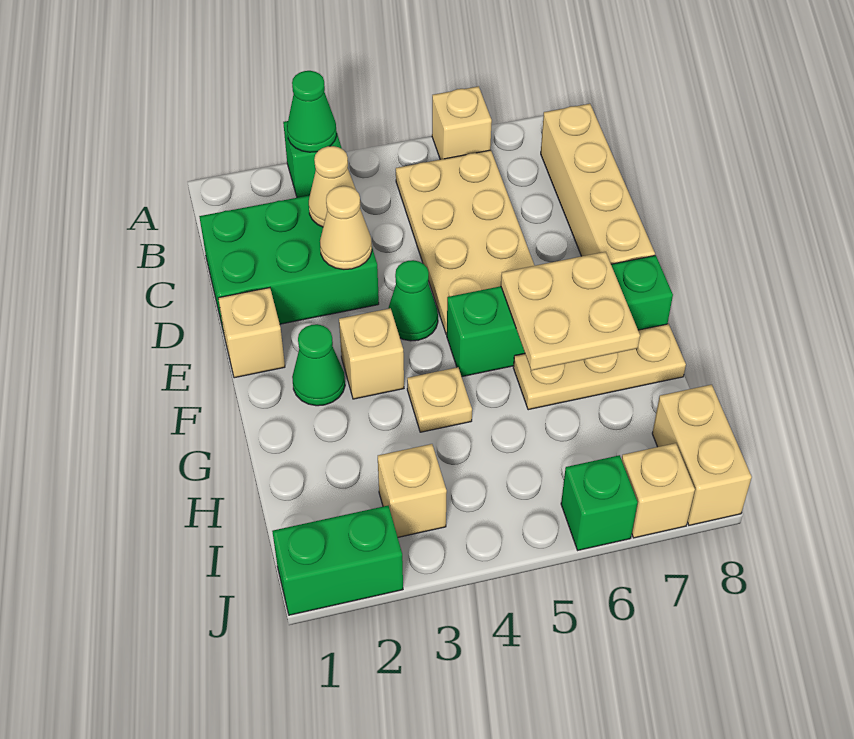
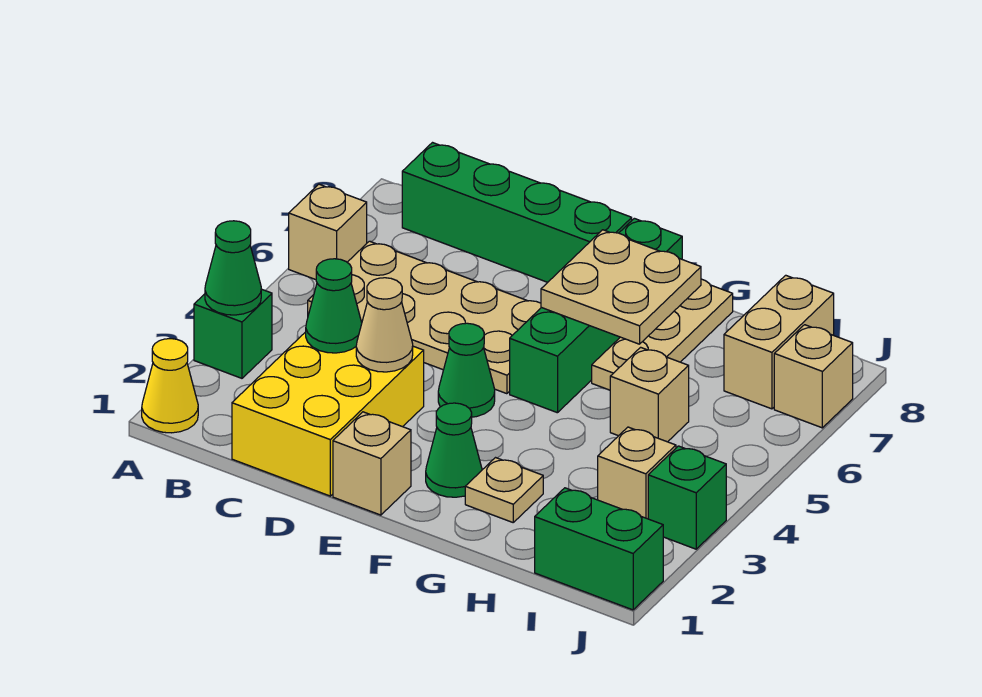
none -> yellow 1x1 cone [142,339,198,433]
tan 1x4 brick [541,104,655,264] -> green 1x4 brick [402,143,632,282]
green 2x3 brick [199,195,379,332] -> yellow 2x3 brick [232,332,424,496]
tan 1x1 cone [309,146,356,227] -> green 1x1 cone [306,259,362,353]
tan 1x1 brick [339,308,404,399] -> tan 1x1 brick moved to [610,347,689,442]
tan 1x1 plate [407,367,472,432] -> tan 1x1 plate moved to [465,458,543,522]
tan 1x2 brick [652,385,752,525] -> tan 1x2 brick turned to [724,275,834,409]
green 1x2 brick [272,506,403,615] -> green 1x2 brick turned to [535,488,663,610]
green 1x1 brick [561,455,638,550] -> green 1x1 brick moved to [648,446,726,549]

